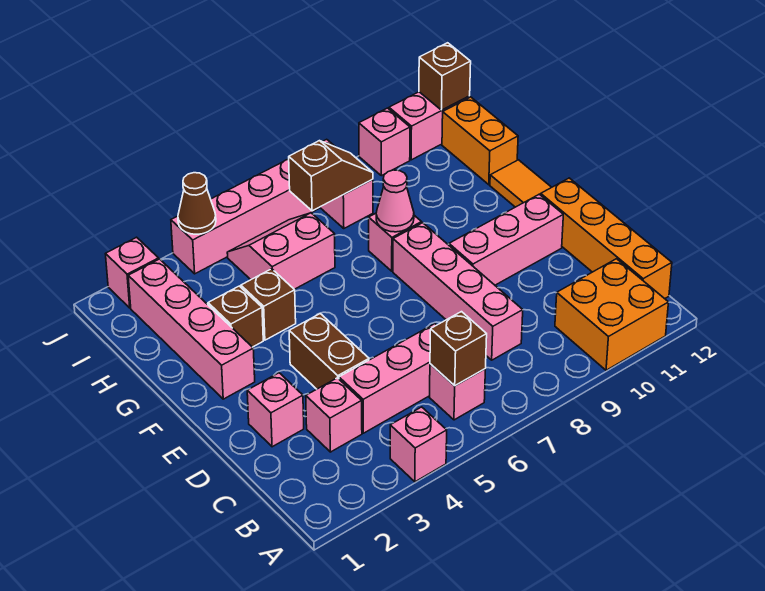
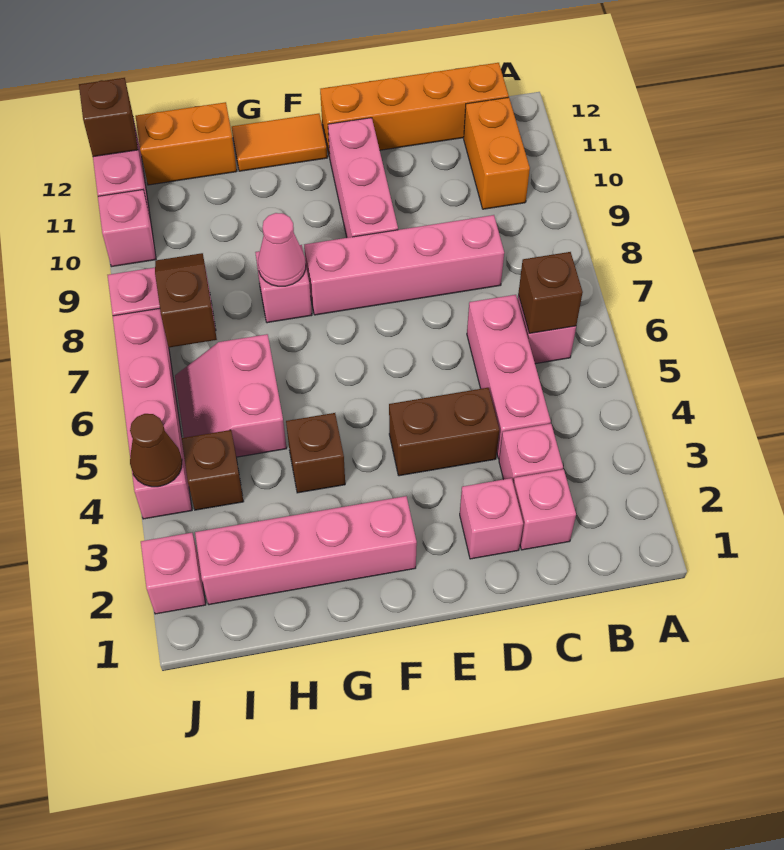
pink 1x1 brick [390,407,447,482] -> pink 1x1 brick moved to [513,469,576,550]
orange 2x2 brick [555,259,669,370] -> orange 1x2 brick [464,97,530,209]
brown 1x1 brick [208,286,263,347] -> brown 1x1 brick moved to [182,430,244,510]

